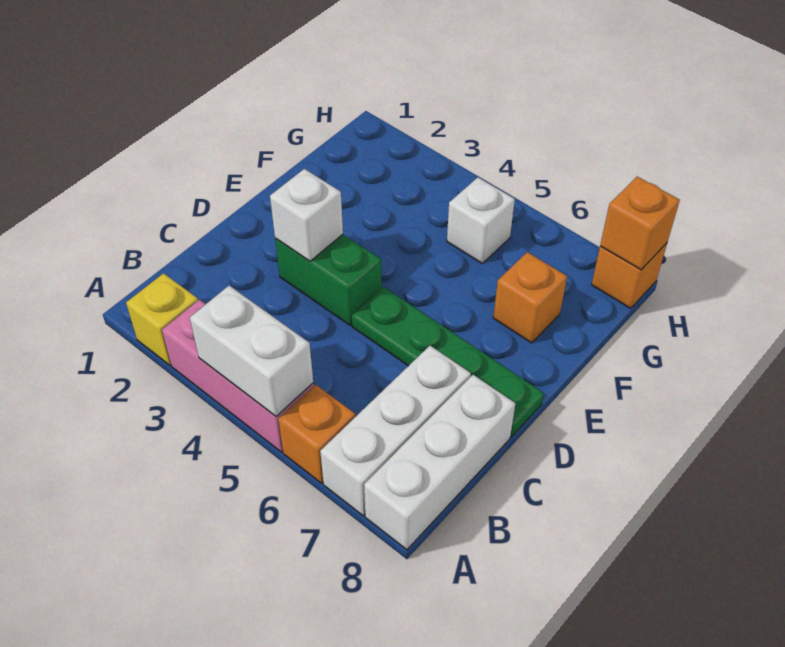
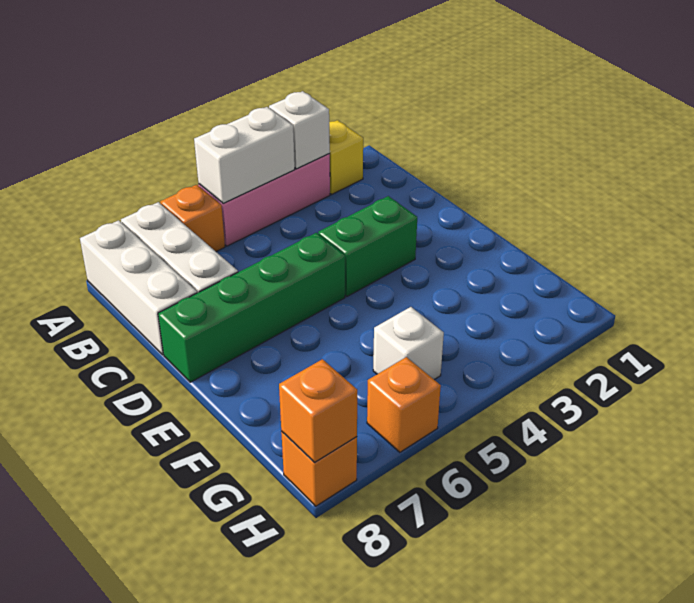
white 1x1 brick [270,169,343,261] -> white 1x1 brick moved to [269,91,330,169]
green 1x4 plate [352,287,544,437] -> green 1x4 brick [158,233,345,382]
orange 1x1 brick [493,252,567,343] -> orange 1x1 brick moved to [367,357,441,452]

